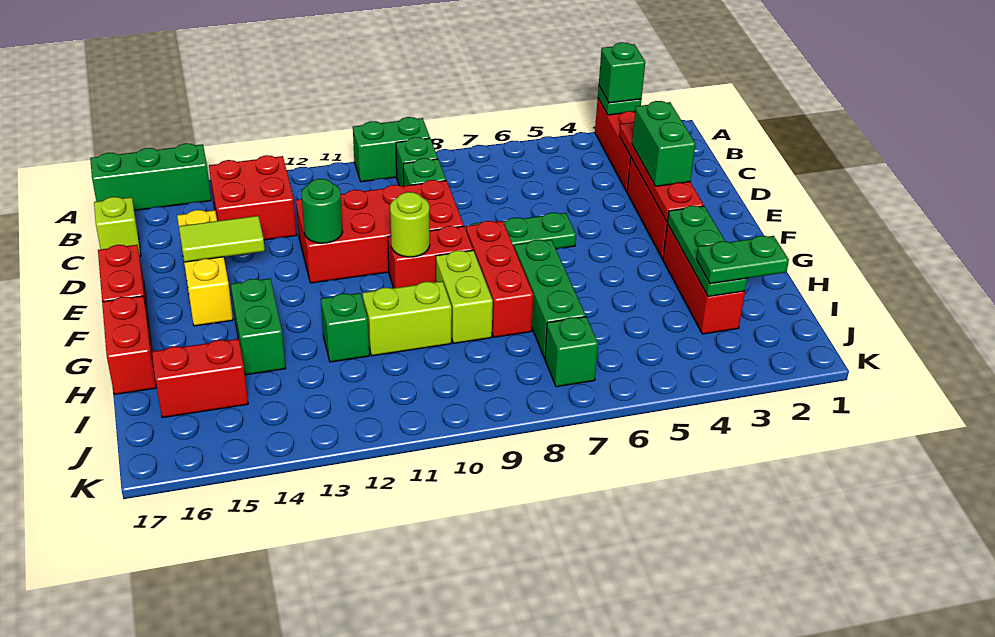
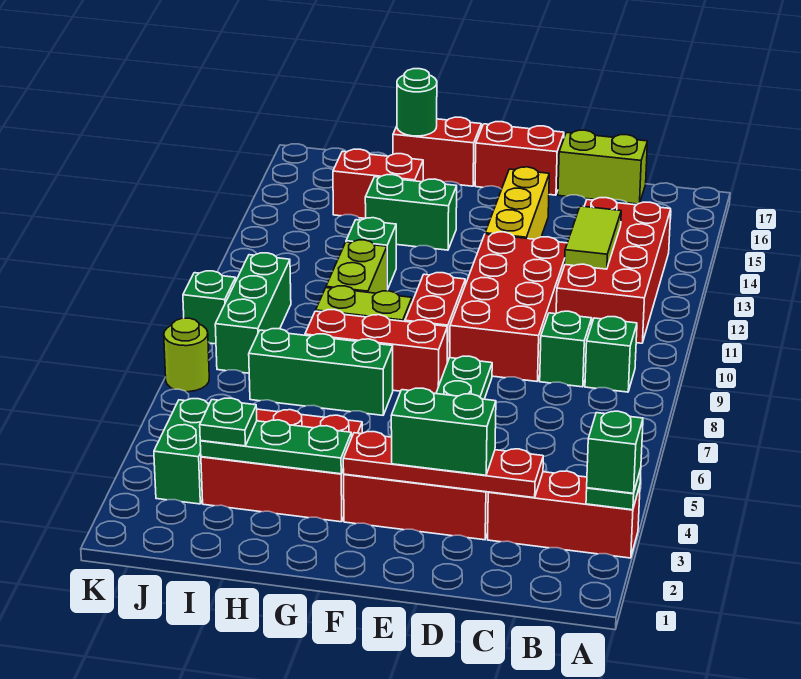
green 1x2 brick [353,117,430,182] -> green 1x2 brick moved to [154,399,209,504]
green 1x3 brick [90,143,211,211] -> green 1x3 brick moved to [215,253,291,373]
red 2x2 brick [209,155,297,240] -> red 2x4 brick [556,198,671,343]
lime 1x1 brick [94,197,141,256] -> lime 1x2 brick [558,130,647,204]
yellow 1x3 brick [177,210,233,326] -> yellow 1x3 brick turned to [485,167,549,239]
green 1x1 round brick [302,179,343,243] -> green 1x1 round brick moved to [397,69,437,136]
lime 1x2 tile [179,216,265,262] -> lime 1x2 tile moved to [565,206,621,269]
lime 1x1 round brick [390,192,430,257] -> lime 1x1 round brick moved to [164,318,209,392]
red 1x3 brick [663,224,745,334] -> red 2x3 brick [201,409,362,522]
green 1x2 plate [696,236,789,284] -> green 1x1 plate [200,398,257,446]
red 1x2 brick [152,339,248,418] -> red 1x2 brick turned to [333,149,423,218]
green 1x1 brick [545,317,598,387] -> green 1x1 brick moved to [183,271,236,344]

